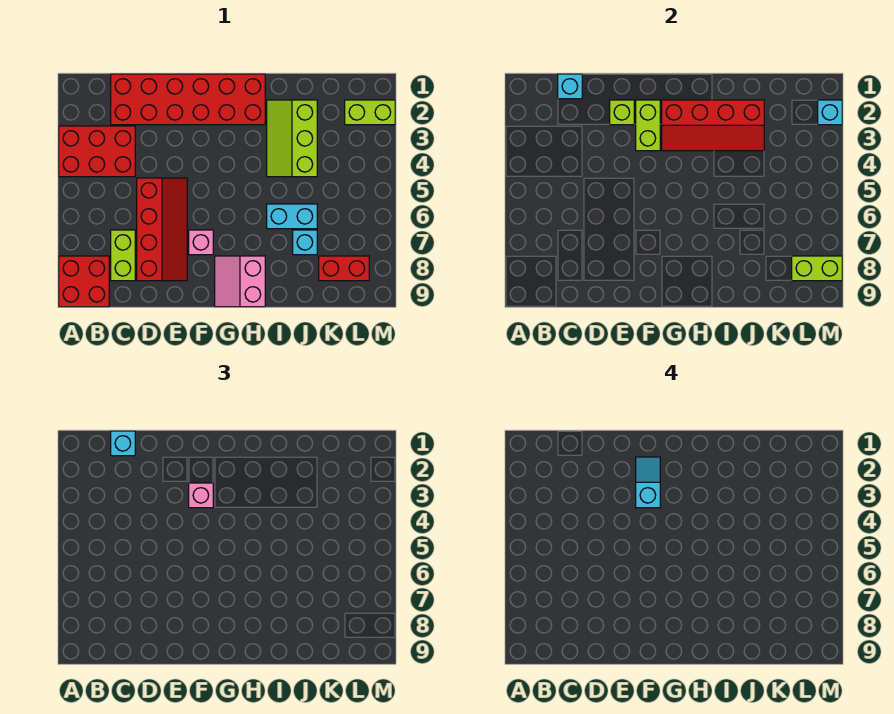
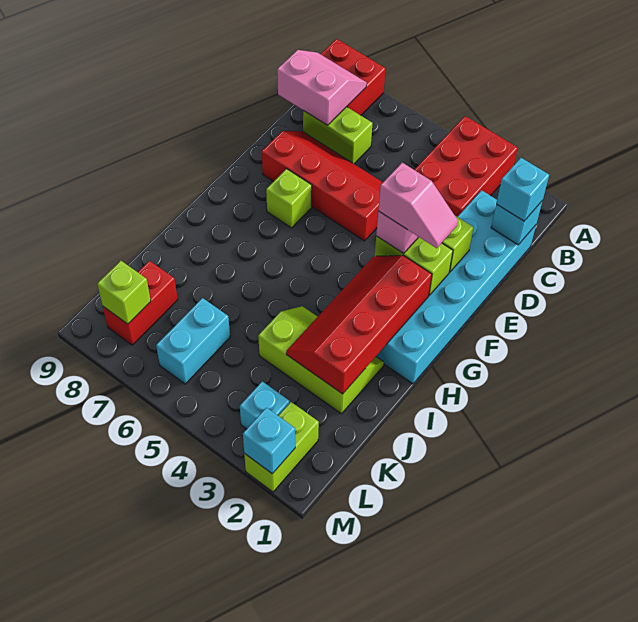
red 2x6 brick [111,74,265,125] -> cyan 2x6 brick [376,190,536,384]
red 2x4 slope [137,178,187,281] -> red 2x4 slope turned to [262,131,383,241]
cyan 1x2 slope [636,457,660,508] -> pink 1x2 slope [378,163,458,248]
pink 1x1 brick [189,230,213,255] -> lime 1x1 brick [266,169,312,228]
pink 2x2 slope [215,256,265,307] -> pink 2x2 slope moved to [277,50,367,125]
cyan 1x2 brick [267,204,317,229] -> cyan 1x2 brick moved to [156,298,230,384]
cyan 1x1 brick [293,230,317,255] -> cyan 1x1 brick moved to [240,381,290,429]
lime 1x2 brick [792,256,842,281] -> lime 1x1 brick [97,261,151,324]

